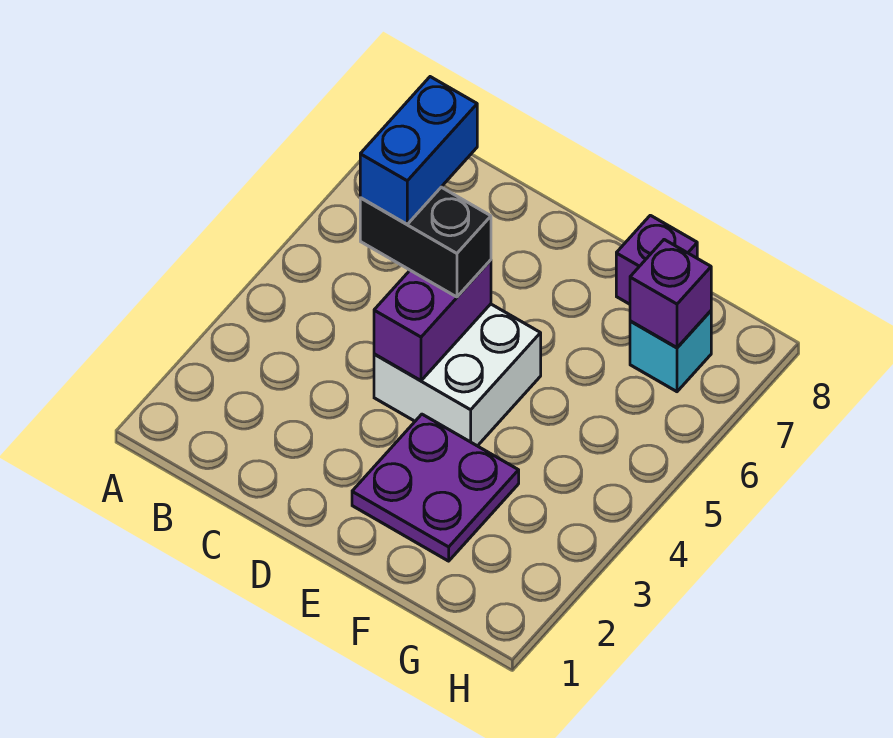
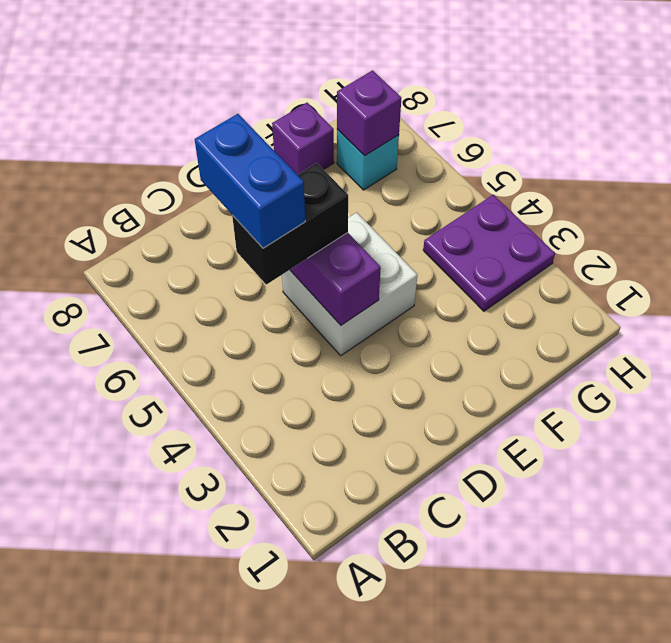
purple 2x2 plate [352,414,519,561] -> purple 2x2 plate moved to [423,195,555,311]

